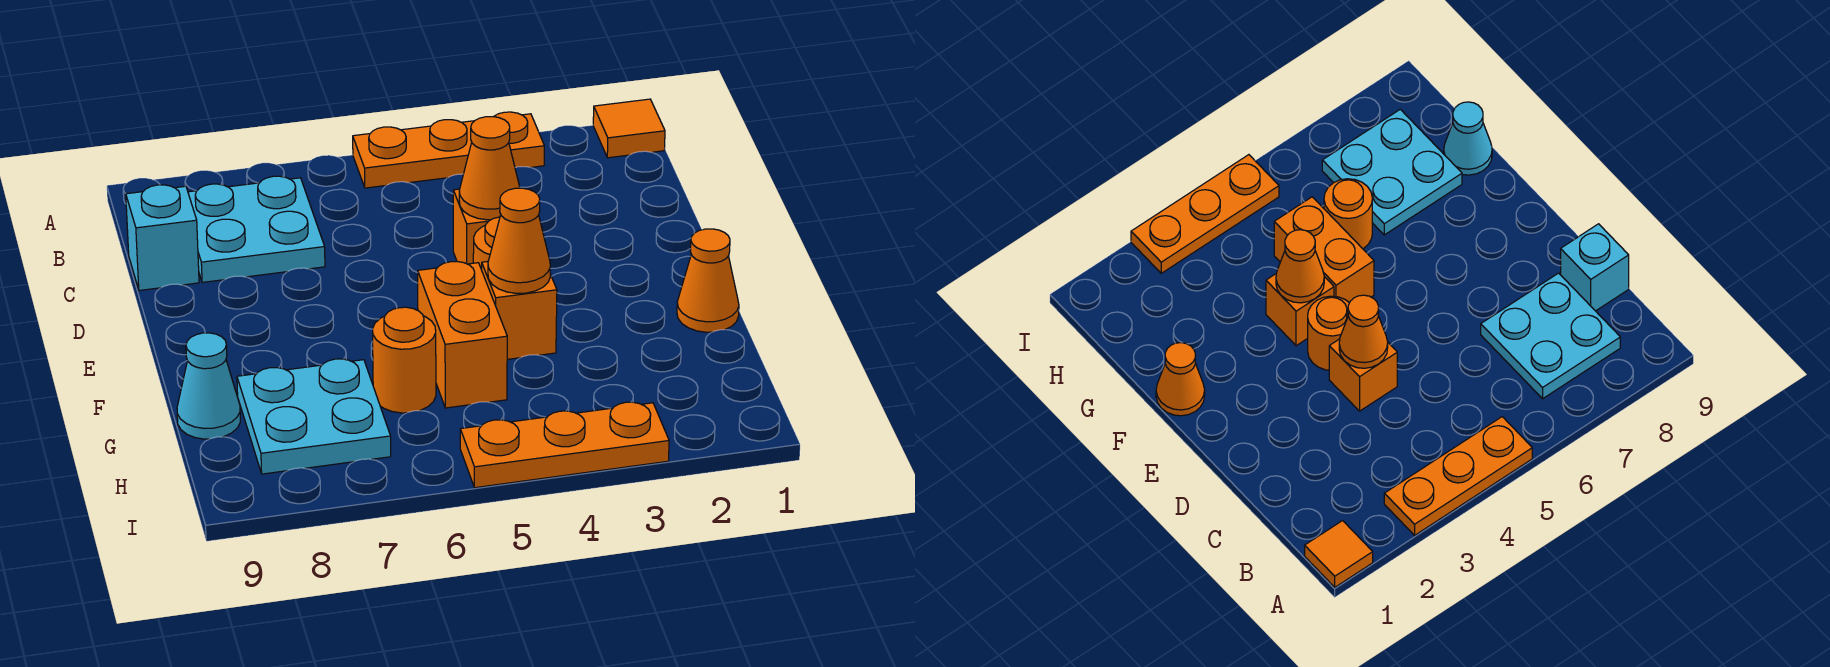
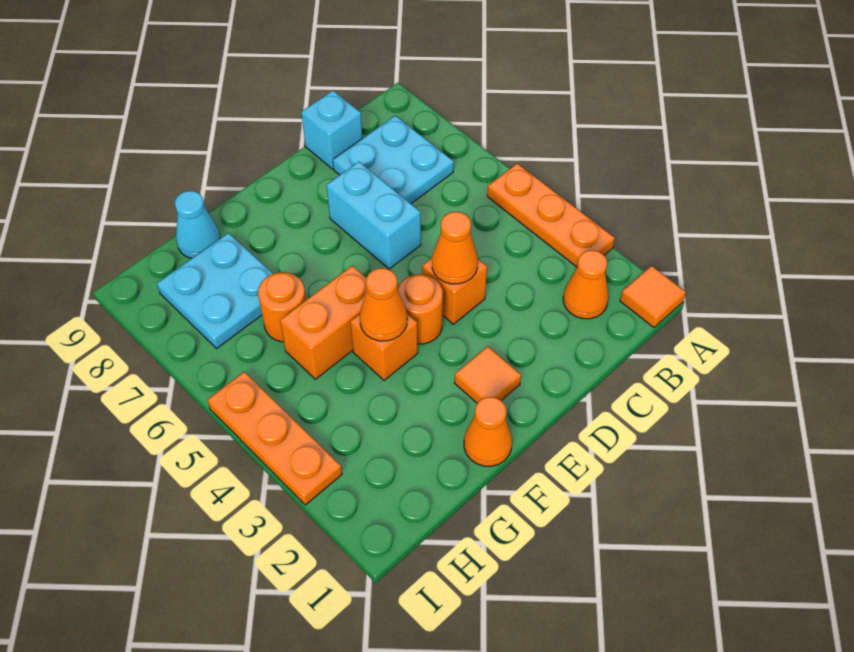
none -> orange 1x1 cone [563,250,609,319]
none -> cyan 1x2 brick [327,162,421,269]
none -> orange 1x1 tile [455,346,521,403]

